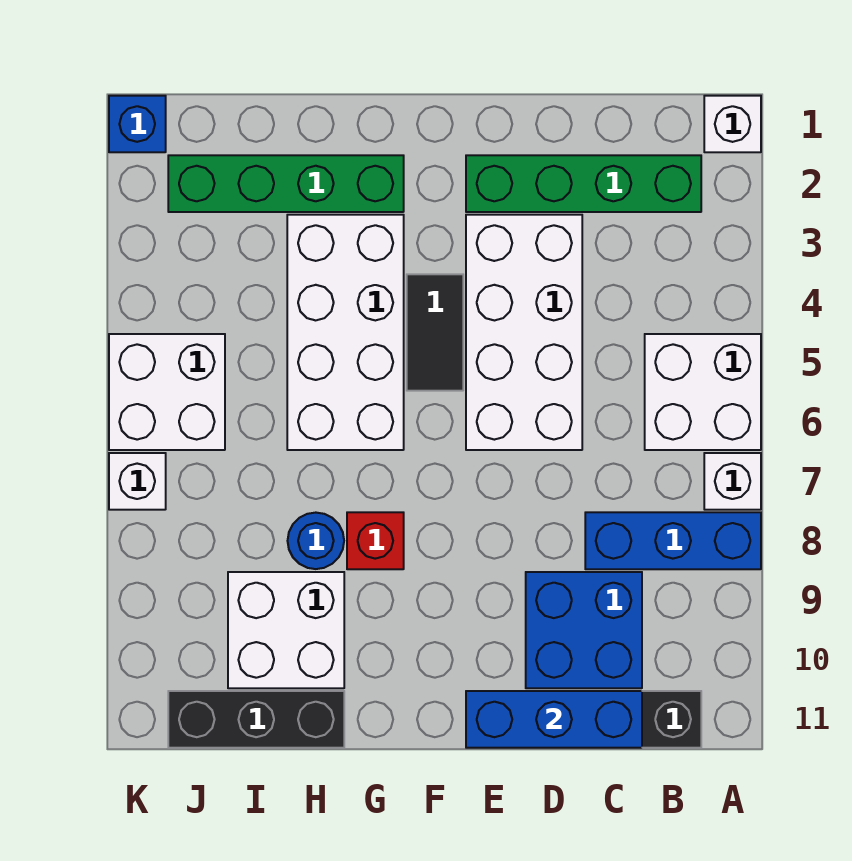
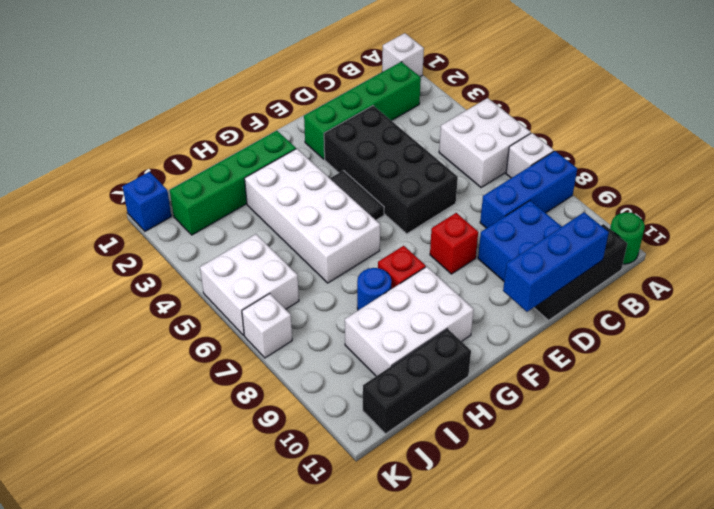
none -> green 1x1 round brick [610,212,645,264]
white 2x4 brick [466,215,582,450] -> black 2x4 brick [324,106,458,234]
none -> red 1x1 brick [430,213,478,274]
white 2x2 brick [228,572,344,688] -> white 2x3 brick [345,267,474,376]

